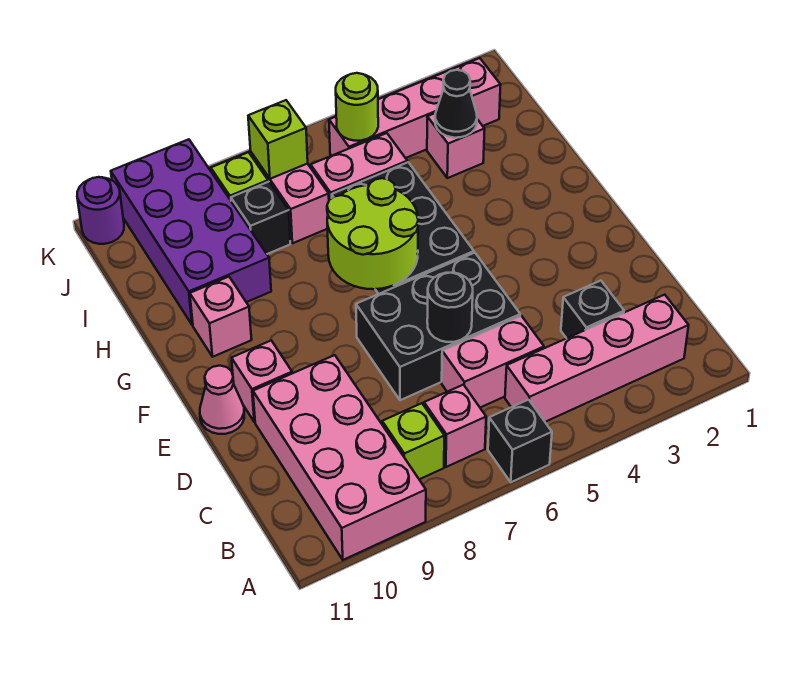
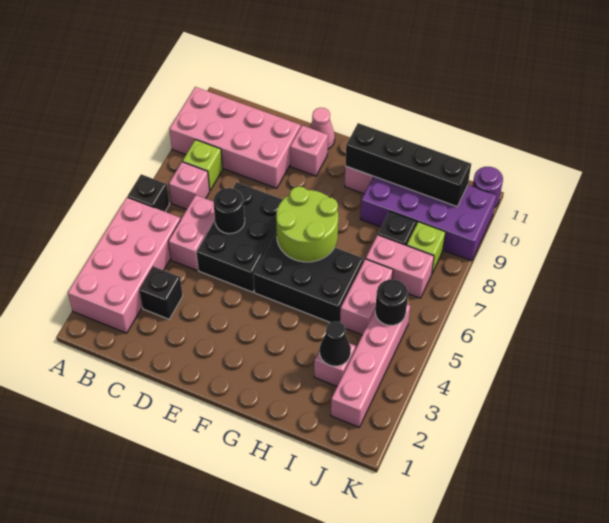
pink 1x4 brick [505,295,689,422] -> pink 2x4 brick [68,197,181,333]
none -> black 1x4 brick [345,123,471,206]
lime 1x1 round brick [336,73,378,141] -> black 1x1 round brick [375,279,408,325]
lime 1x1 brick [248,100,308,179] -> none

